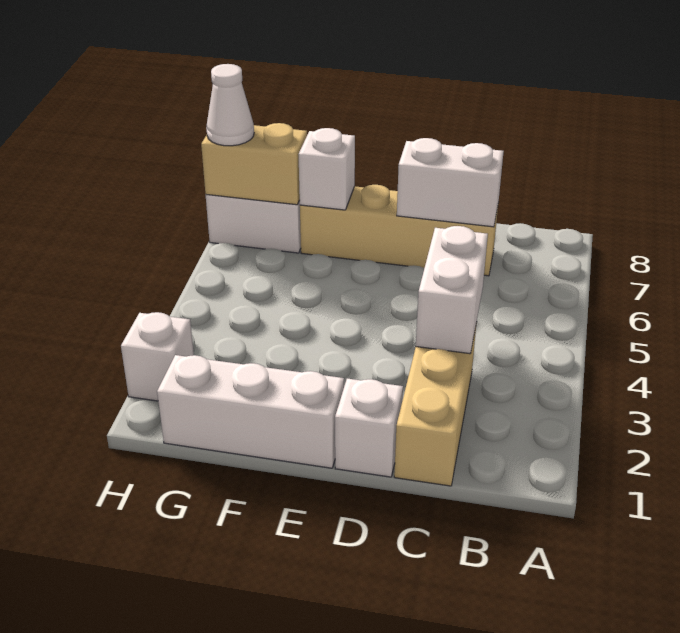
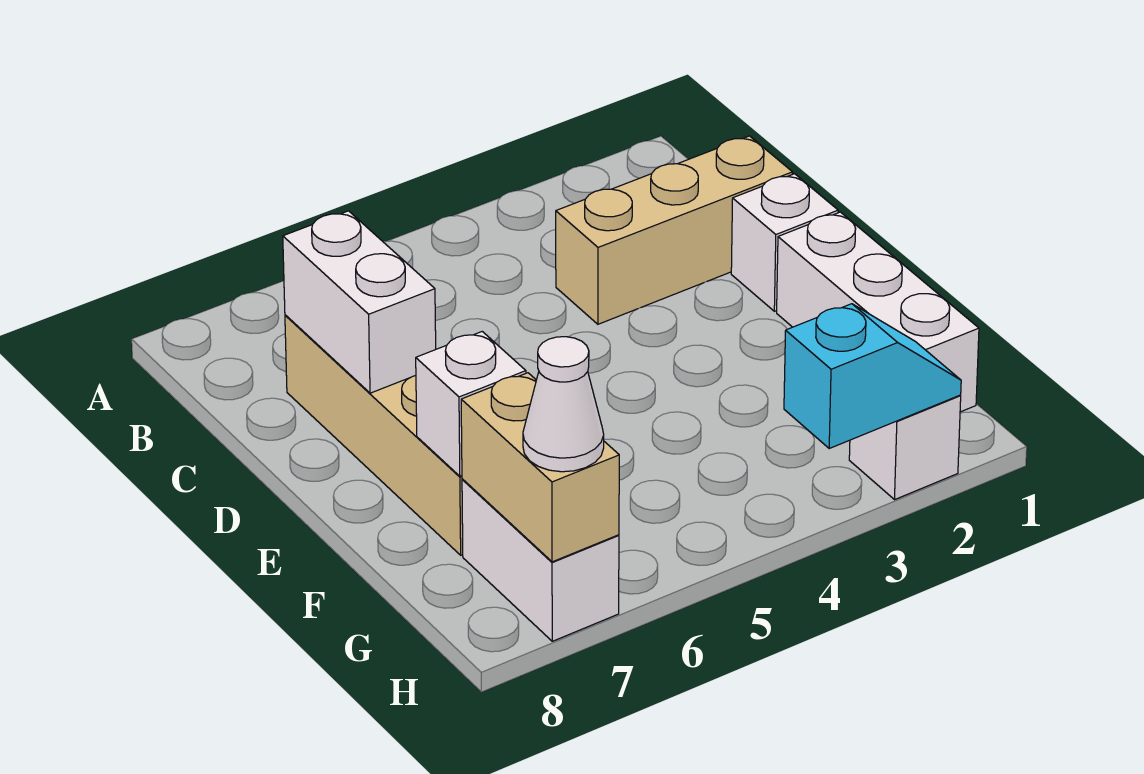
white 1x2 brick [416,226,488,354] -> none
none -> cyan 1x2 slope [784,304,961,448]

